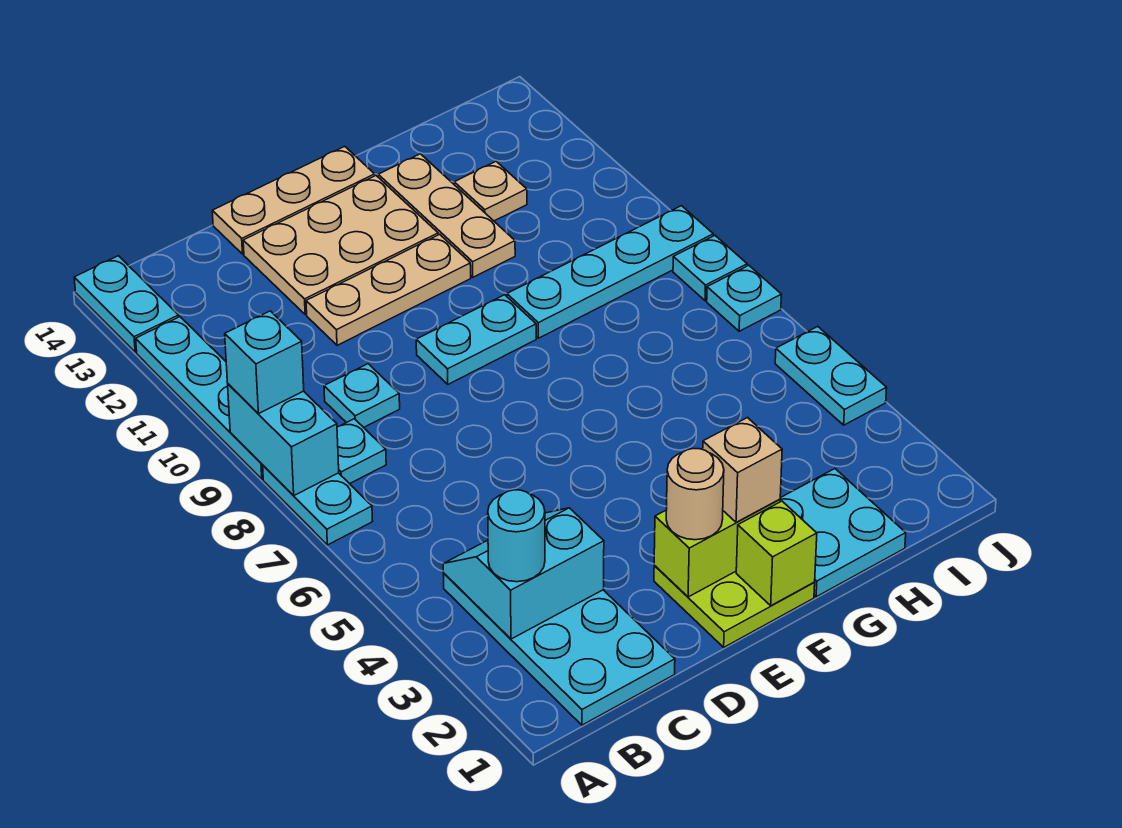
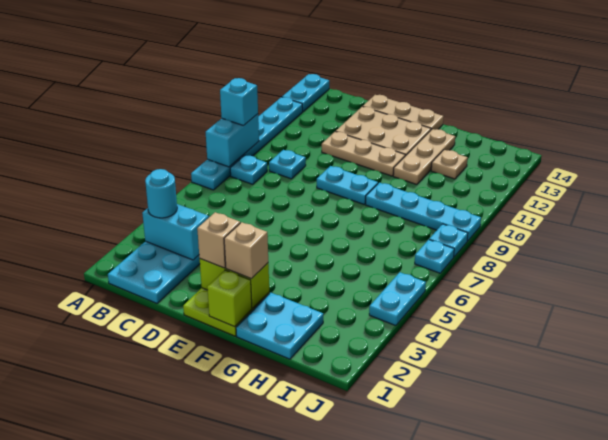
tan 1x1 round brick [666,448,724,540] -> tan 1x1 brick [197,212,240,268]

